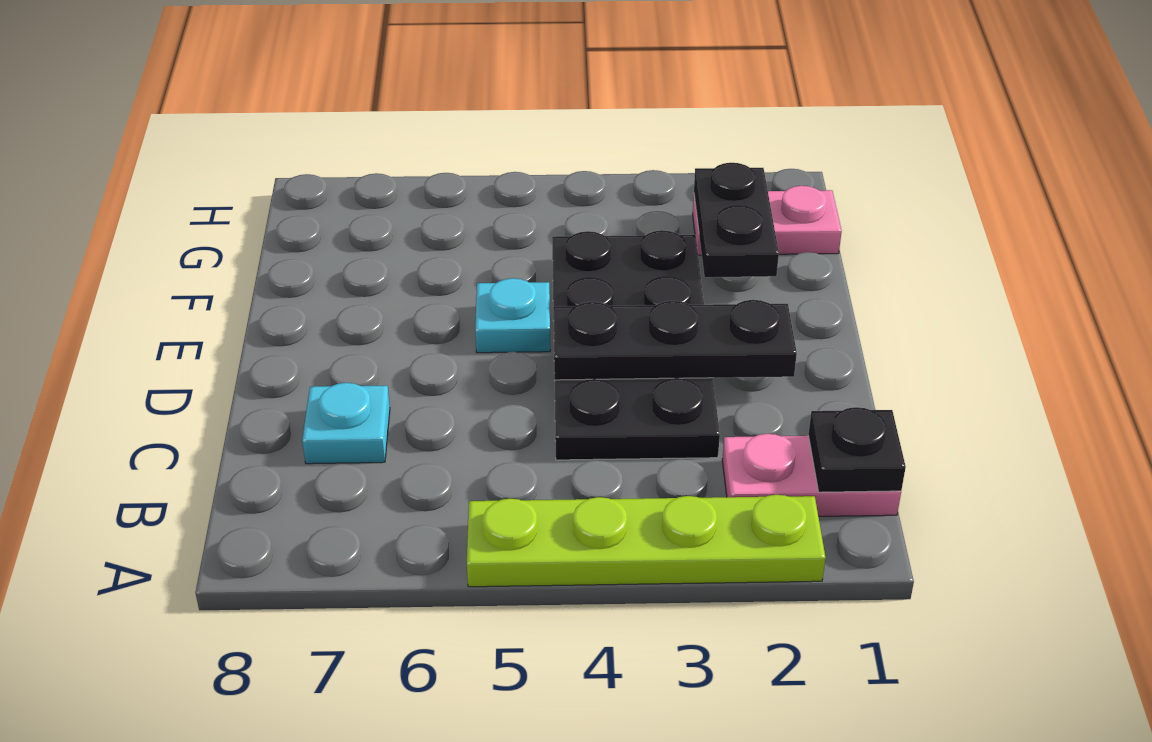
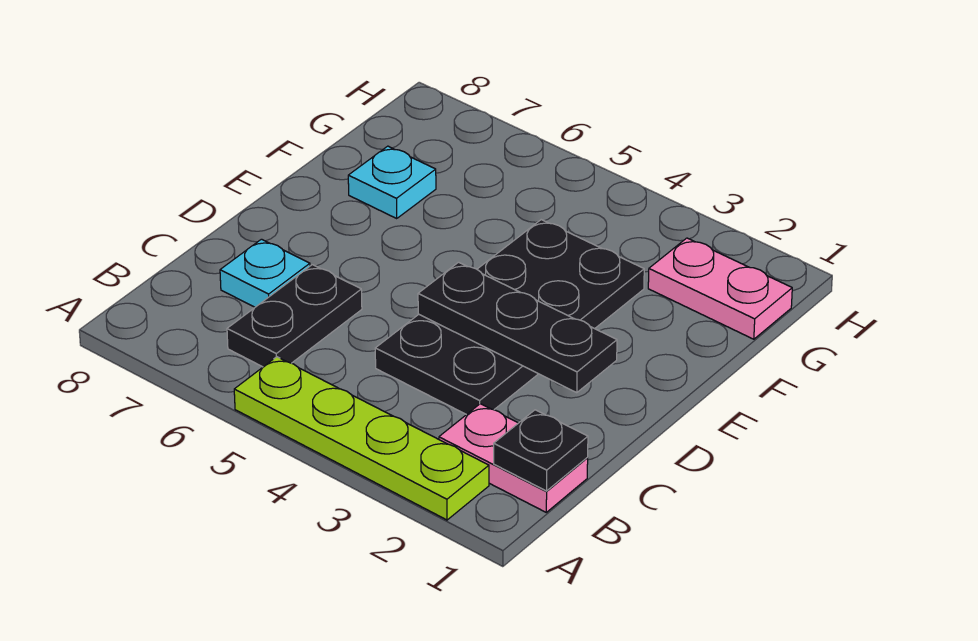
cyan 1x1 plate [475,278,550,353] -> cyan 1x1 plate moved to [348,146,436,218]
black 1x2 plate [694,163,779,277] -> black 1x2 plate moved to [227,265,362,367]

